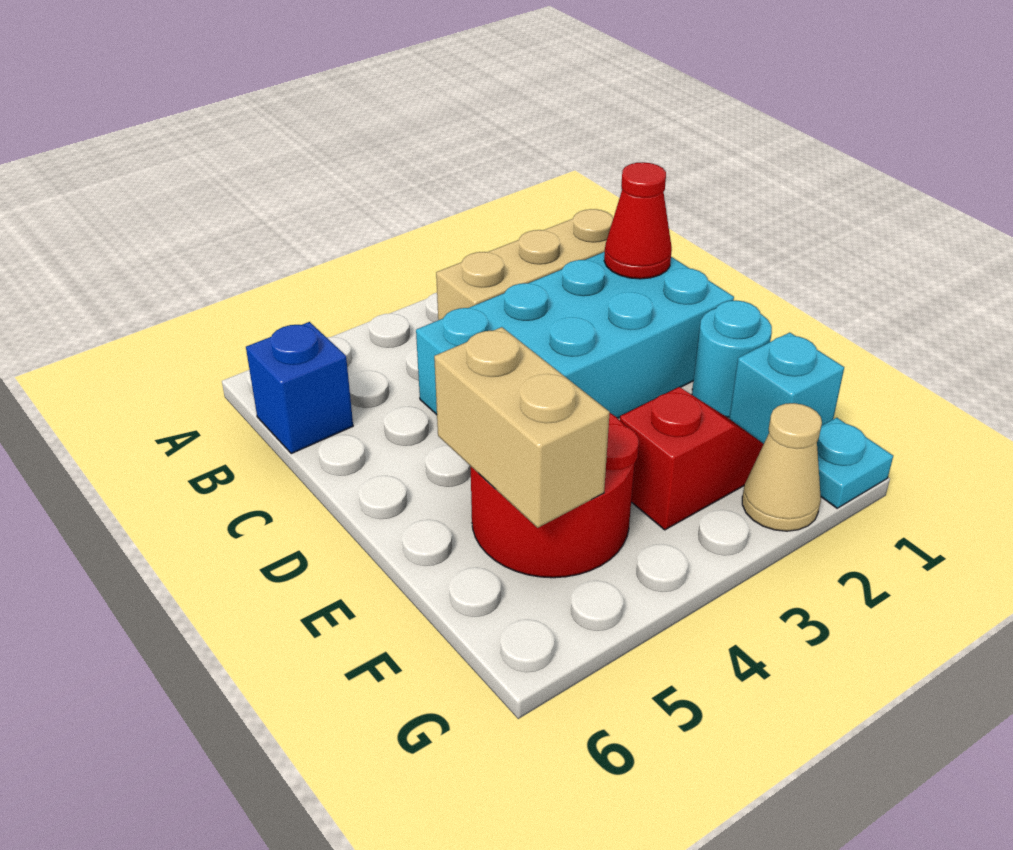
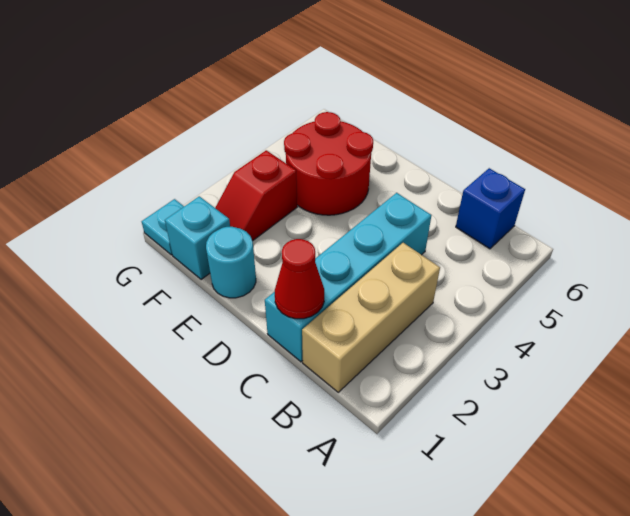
cyan 2x4 brick [416,252,734,418] -> cyan 1x4 brick [265,193,431,362]
tan 1x2 brick [434,327,610,528] -> none
tan 1x1 cone [742,403,822,531] -> none

